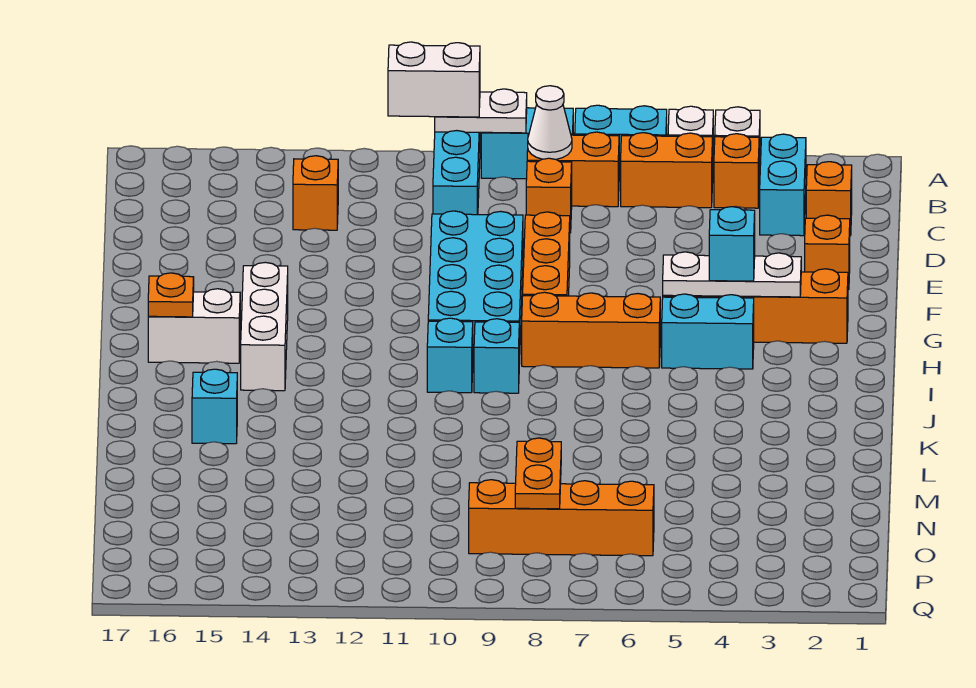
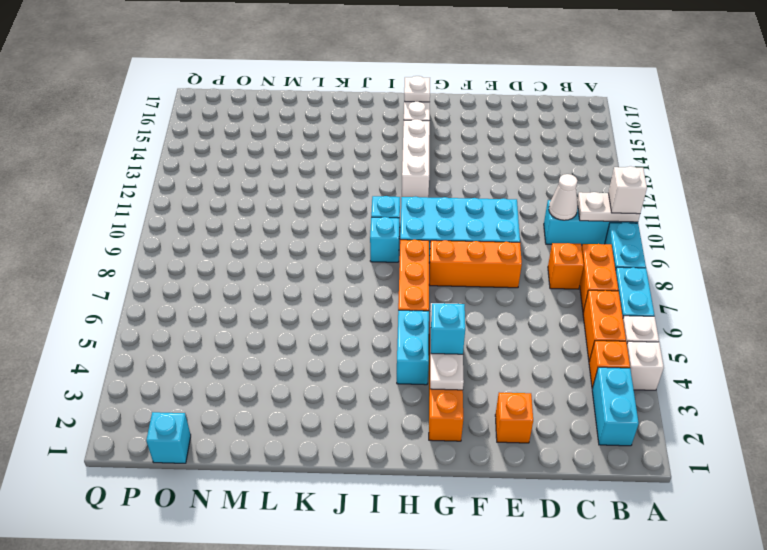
white 1x2 plate [435,89,527,133] -> white 1x2 plate turned to [577,192,640,222]
white 1x2 brick [388,42,480,117] -> white 1x1 brick [608,166,647,214]
cyan 1x2 brick [760,134,806,236] -> cyan 1x2 brick turned to [592,367,639,446]
white 1x1 cone [528,86,572,159] -> white 1x1 cone moved to [549,174,578,220]
orange 1x1 brick [806,162,852,236] -> none
orange 1x1 brick [293,156,338,230] -> none
white 1x3 brick [241,262,288,391] -> white 1x3 brick turned to [402,119,430,198]
orange 1x1 plate [148,273,194,317] -> white 1x1 plate [404,76,430,102]
cyan 1x1 brick [192,369,237,444] -> cyan 1x1 brick moved to [146,412,191,463]
orange 1x2 plate [515,438,561,509] -> none
orange 1x4 brick [469,480,654,556] -> none

